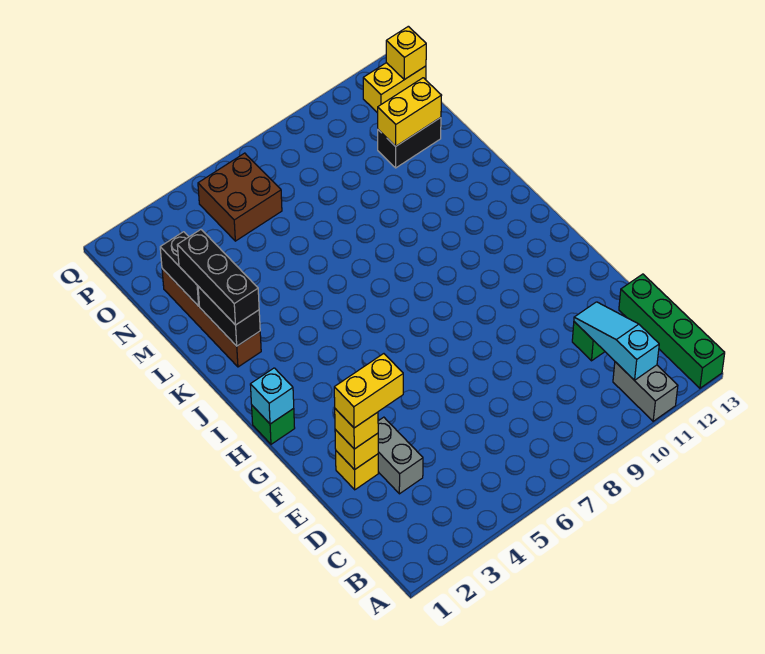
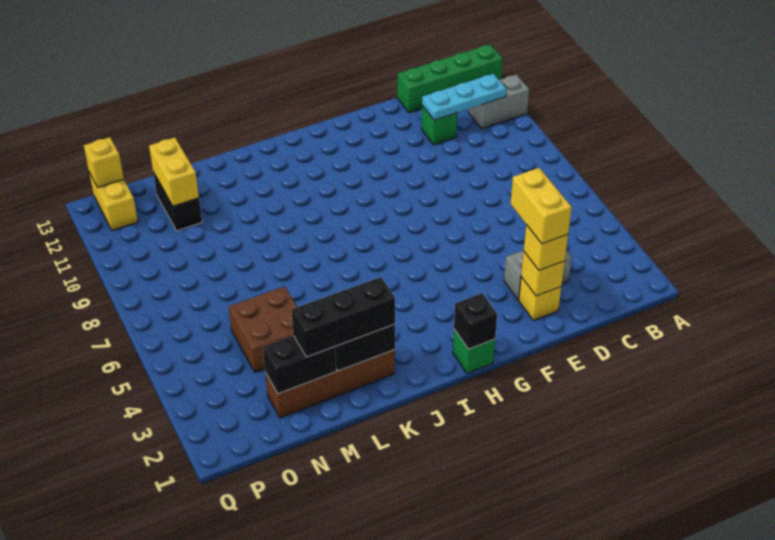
cyan 1x3 slope [574,302,659,380] -> cyan 1x3 plate [422,74,506,120]
cyan 1x1 brick [250,368,294,424] -> black 1x1 brick [454,293,497,349]
brown 2x2 brick [198,153,282,241] -> brown 2x2 brick moved to [229,286,297,372]

